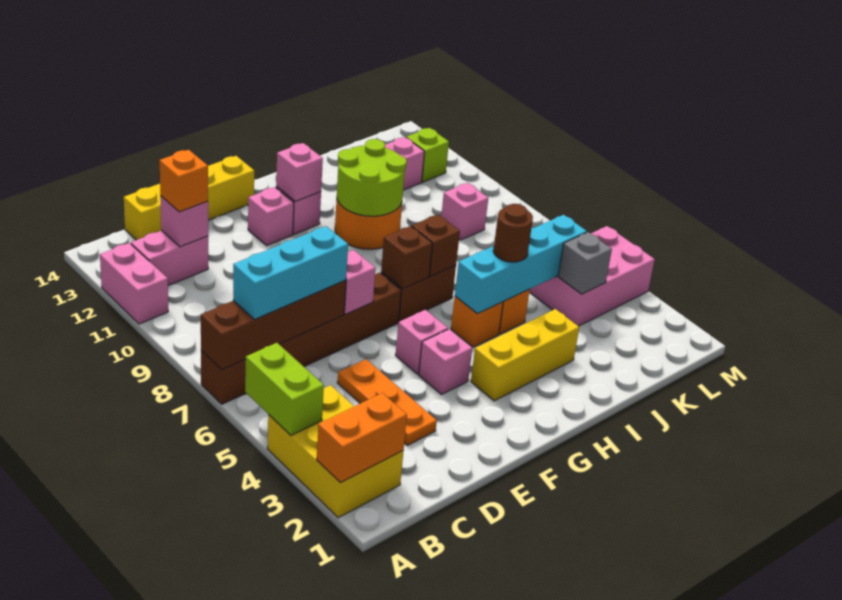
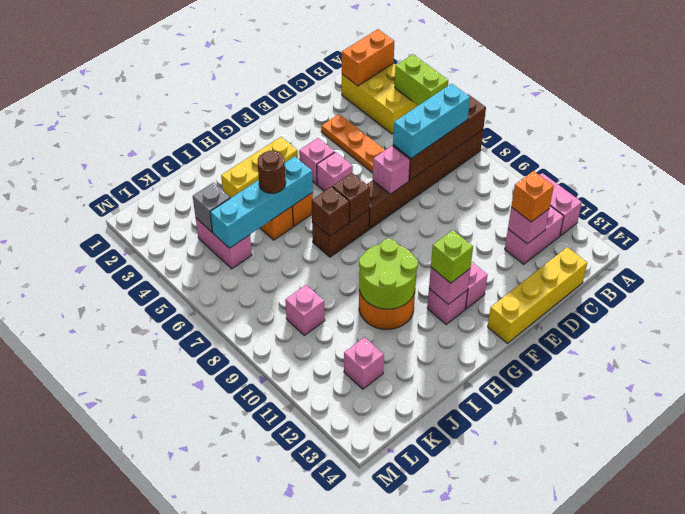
pink 2x3 brick [529,226,655,326] -> pink 1x2 brick [196,218,252,269]
lime 1x1 brick [406,128,449,182] -> lime 1x1 brick moved to [431,230,473,283]

